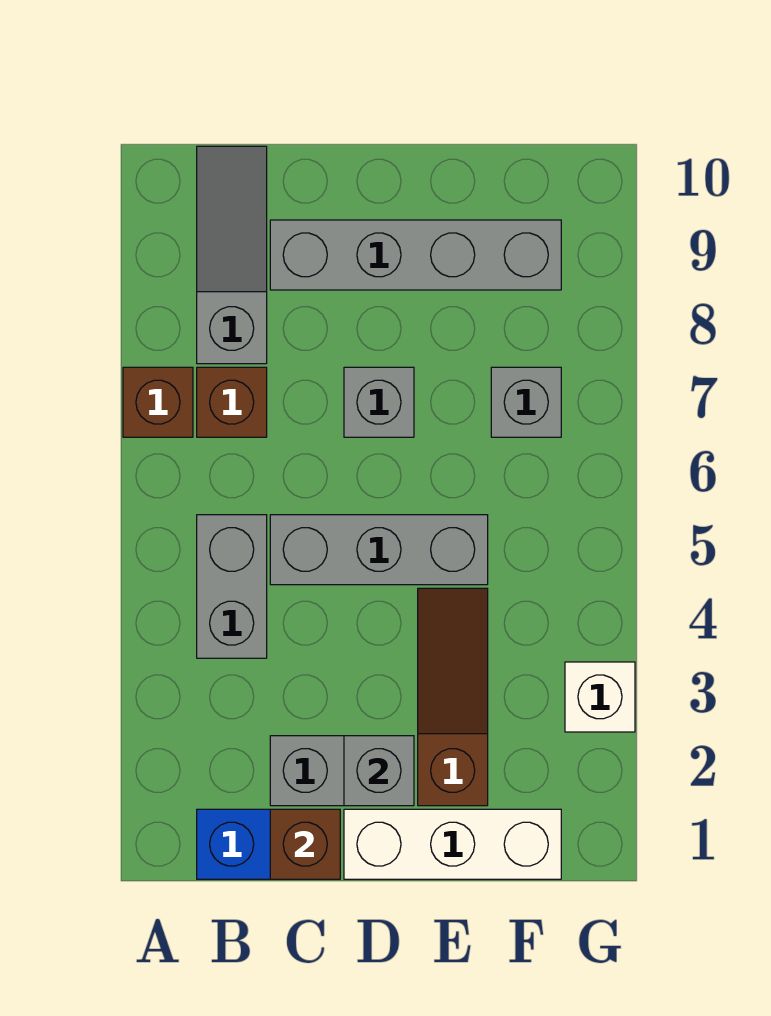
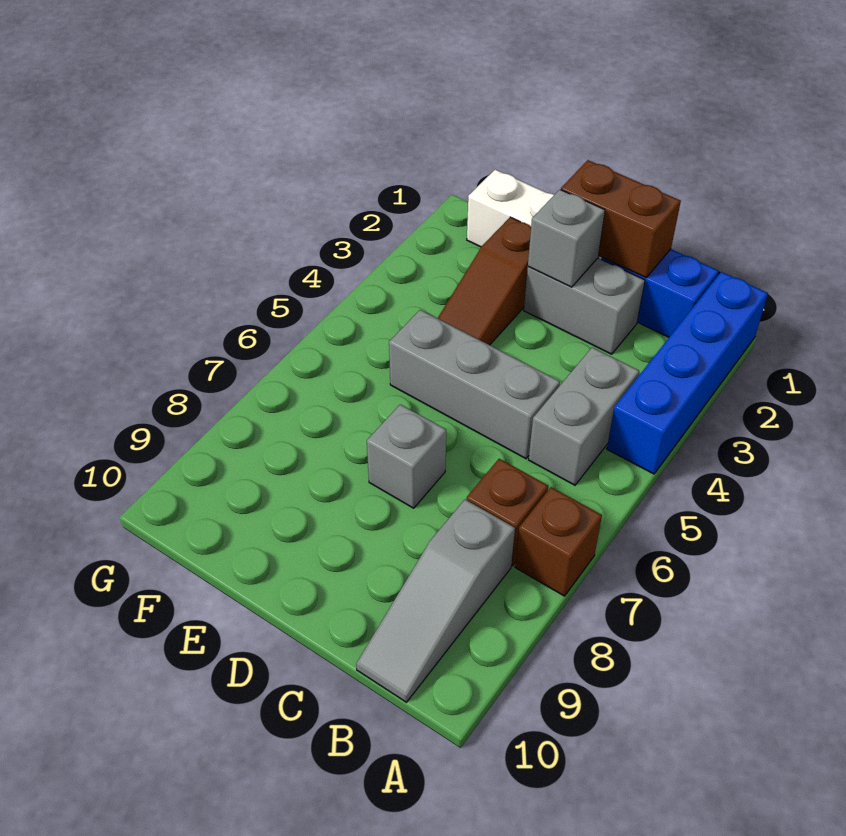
none -> blue 1x4 brick [607,272,768,474]
brown 1x1 brick [270,809,340,879] -> brown 1x2 brick [561,160,681,278]
grey 1x4 brick [270,220,561,290] -> none
grey 1x1 brick [491,367,561,437] -> none
white 1x1 brick [565,662,635,732] -> none

